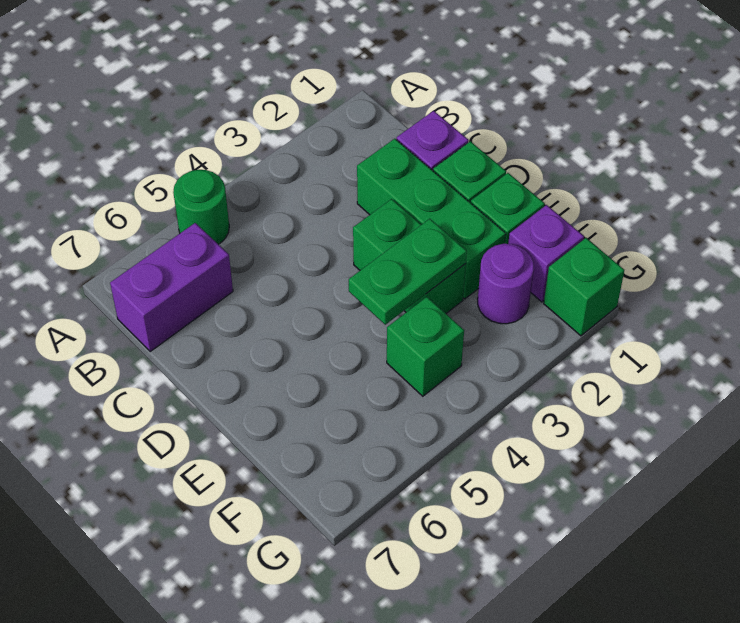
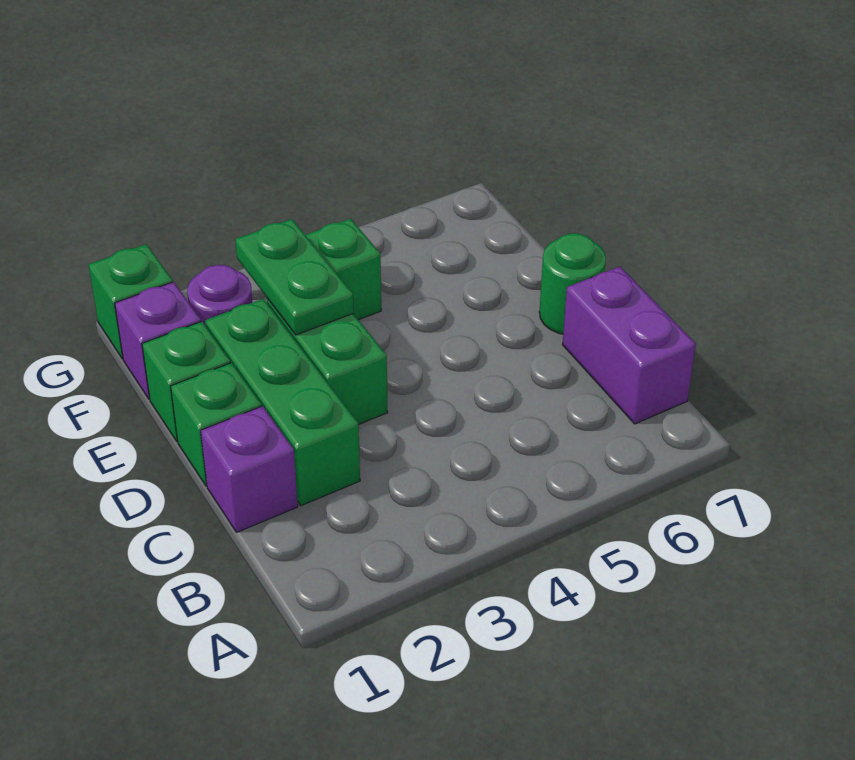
green 1x1 round brick [173,170,229,244] -> green 1x1 round brick moved to [539,233,606,334]
purple 1x2 brick [110,223,233,352] -> purple 1x2 brick turned to [563,266,696,424]
green 1x2 plate [349,219,467,325] -> green 1x2 plate turned to [235,219,354,335]

